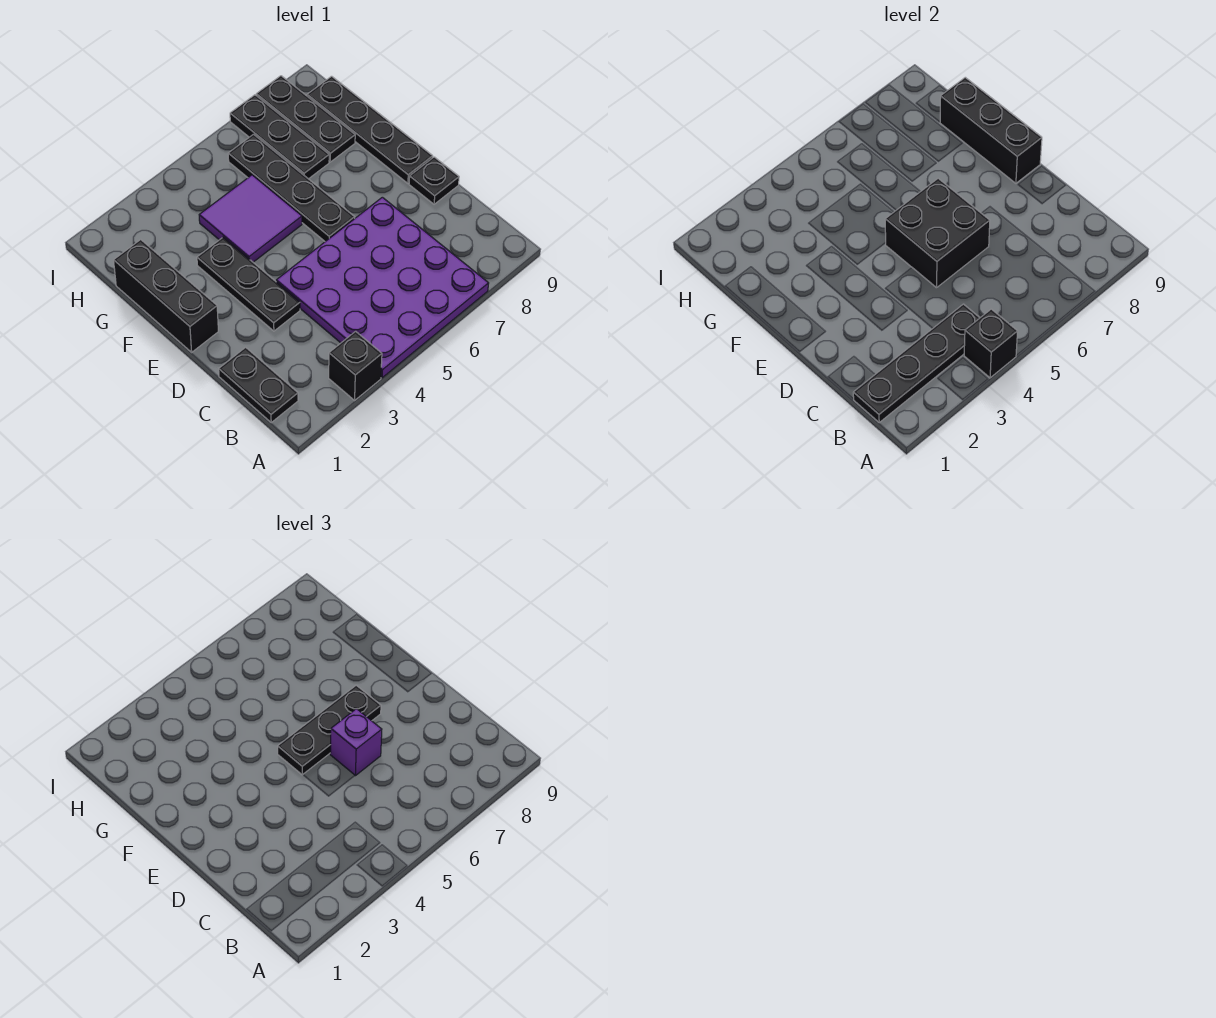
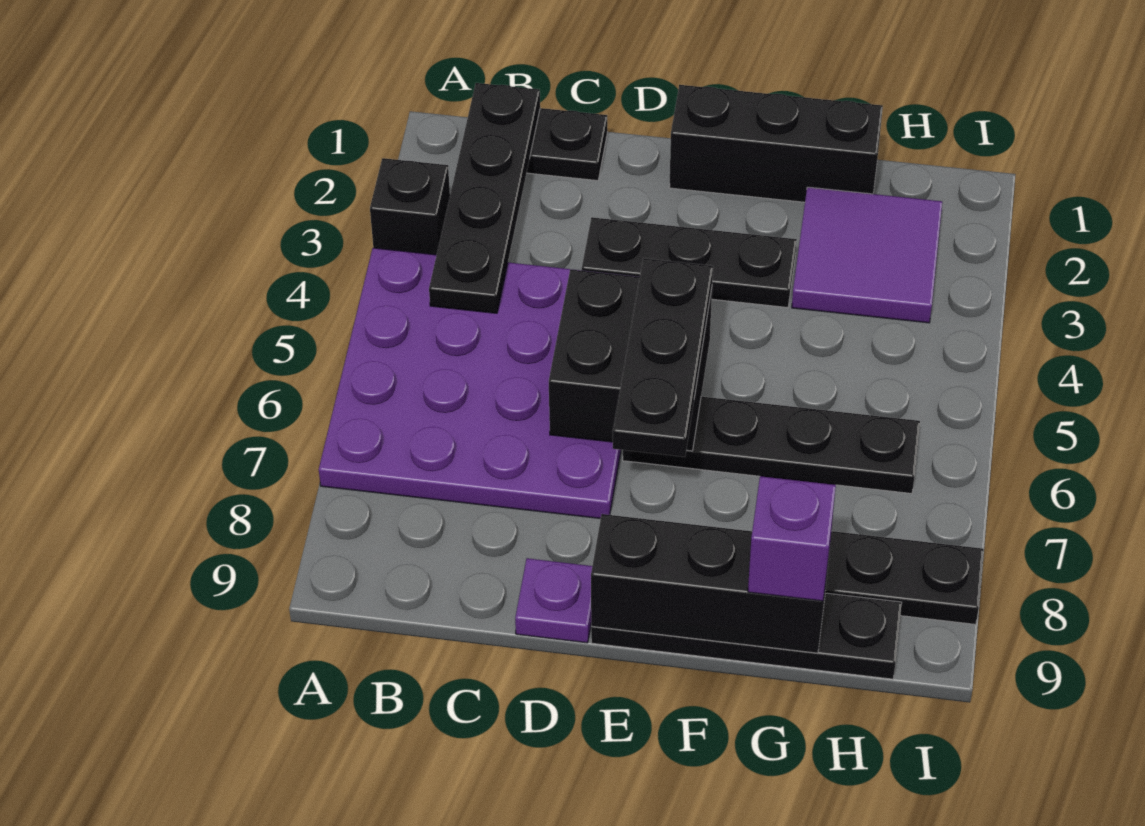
black 1x1 brick [964,309,1018,378] -> none
purple 1x1 brick [330,709,382,776] -> purple 1x1 brick moved to [748,476,836,601]
black 1x1 plate [409,157,459,204] -> purple 1x1 plate [515,558,592,643]
purple 2x2 tile [199,175,302,262] -> purple 2x2 tile moved to [792,187,942,323]
black 1x3 plate [230,95,329,179] -> none

